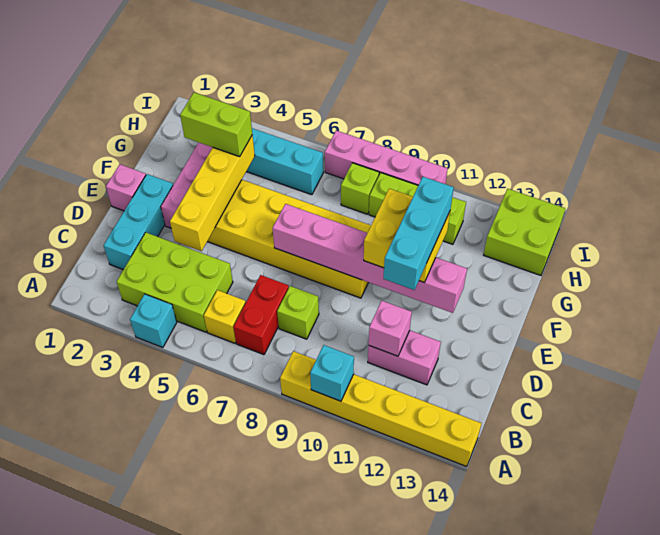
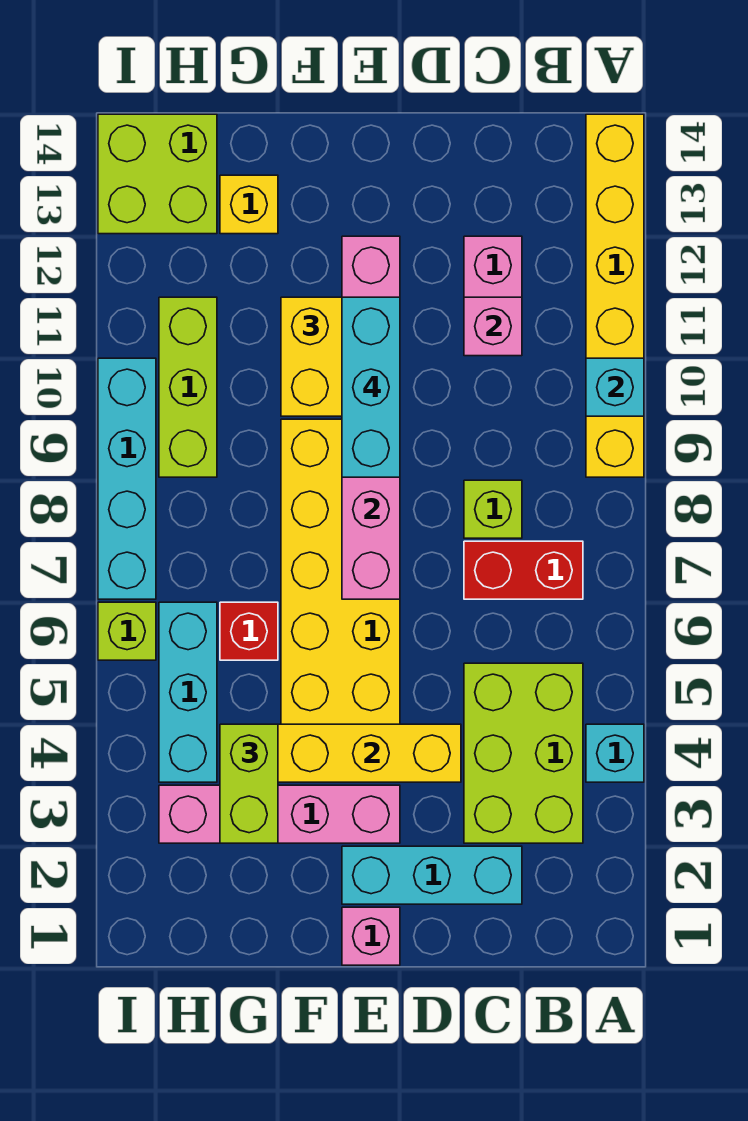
yellow 1x1 brick [204,290,246,343] -> yellow 1x1 brick moved to [220,175,278,234]
cyan 1x3 brick [383,177,454,290] -> cyan 1x3 brick turned to [342,297,400,477]
none -> red 1x1 brick [220,602,278,660]
lime 1x1 brick [341,163,379,214] -> lime 1x1 brick moved to [98,602,156,660]
pink 1x4 brick [325,131,448,185] -> cyan 1x4 brick [98,358,156,599]

